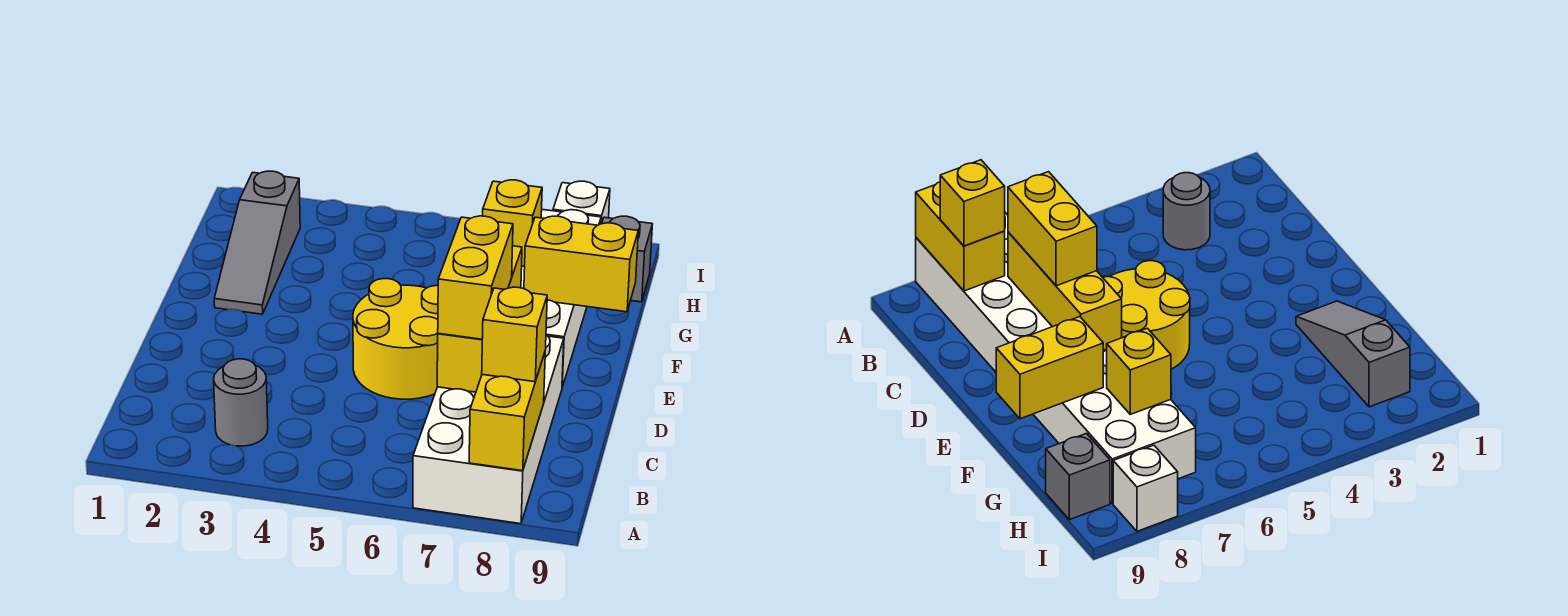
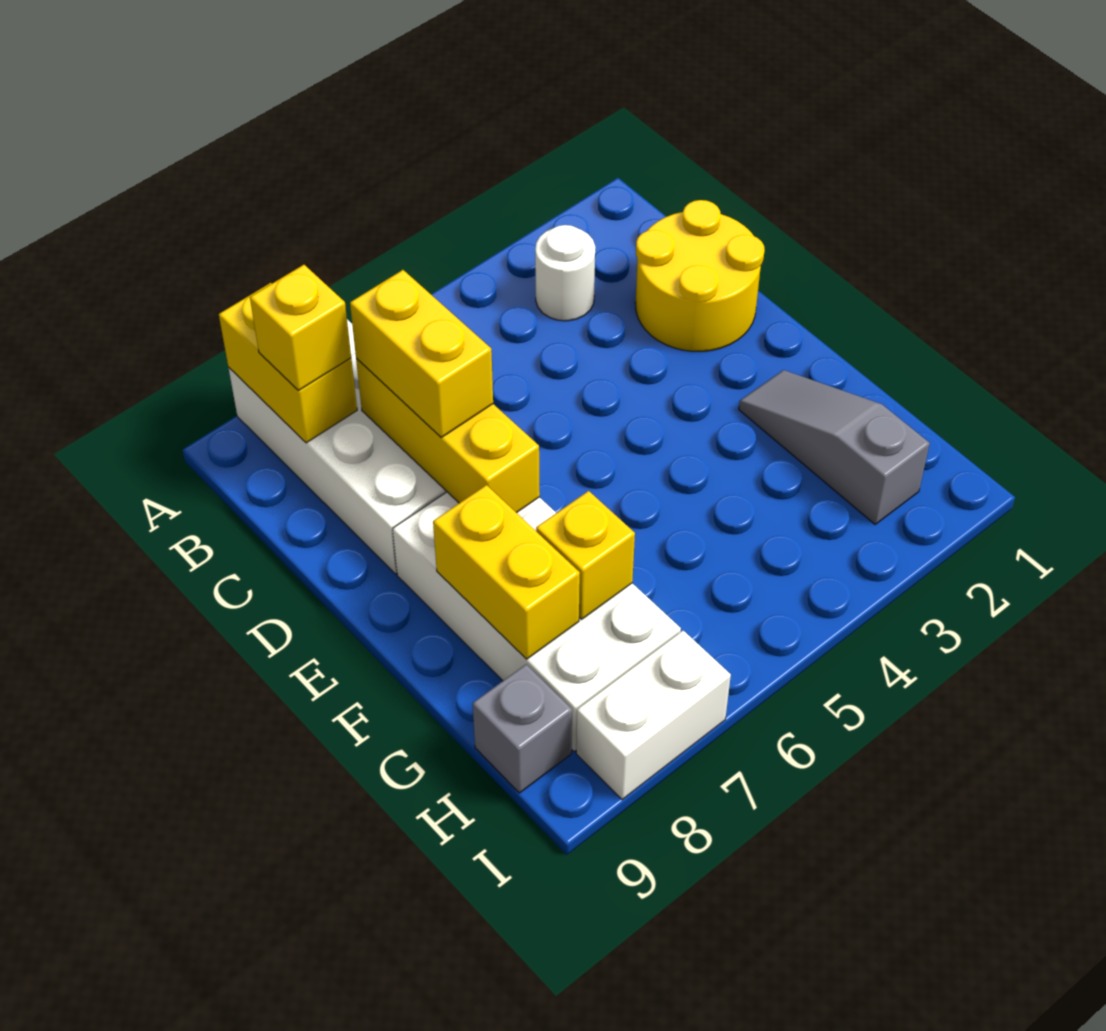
grey 1x1 round brick [214,359,268,446] -> white 1x1 round brick [535,225,595,321]
yellow 2x2 round brick [353,279,438,399] -> yellow 2x2 round brick moved to [635,200,765,351]
yellow 1x2 brick [524,216,638,312] -> yellow 1x2 brick turned to [433,485,580,659]
white 1x1 brick [553,181,610,224] -> white 1x2 brick [576,631,731,800]

